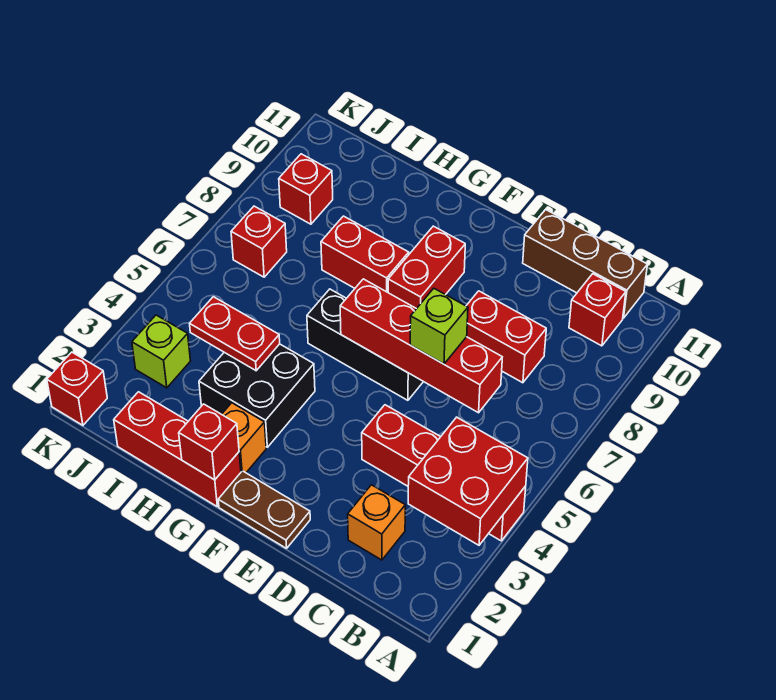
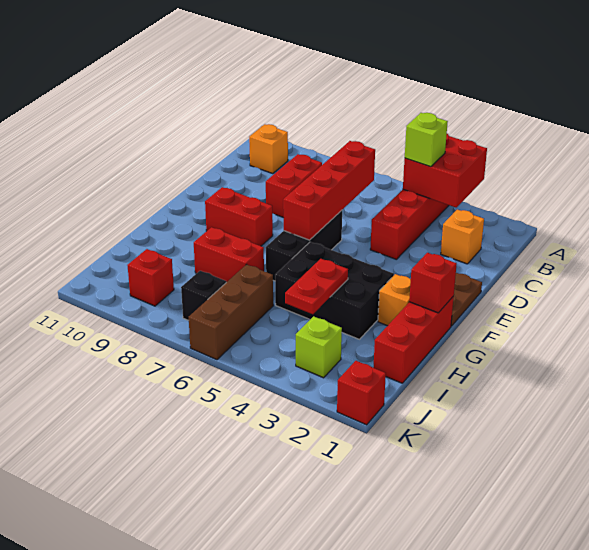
red 1x1 brick [569,274,626,346] -> orange 1x1 brick [249,124,288,174]
brown 1x3 brick [523,210,647,318] -> brown 1x3 brick moved to [189,264,273,360]
lime 1x1 brick [410,289,468,364] -> lime 1x1 brick moved to [405,113,448,167]
black 2x2 brick [199,344,315,447] -> black 2x3 brick [275,242,394,339]
red 1x2 brick [321,216,409,292] -> red 1x2 brick turned to [194,227,264,282]
red 1x1 brick [231,206,287,277] -> black 1x1 brick [181,271,226,320]

